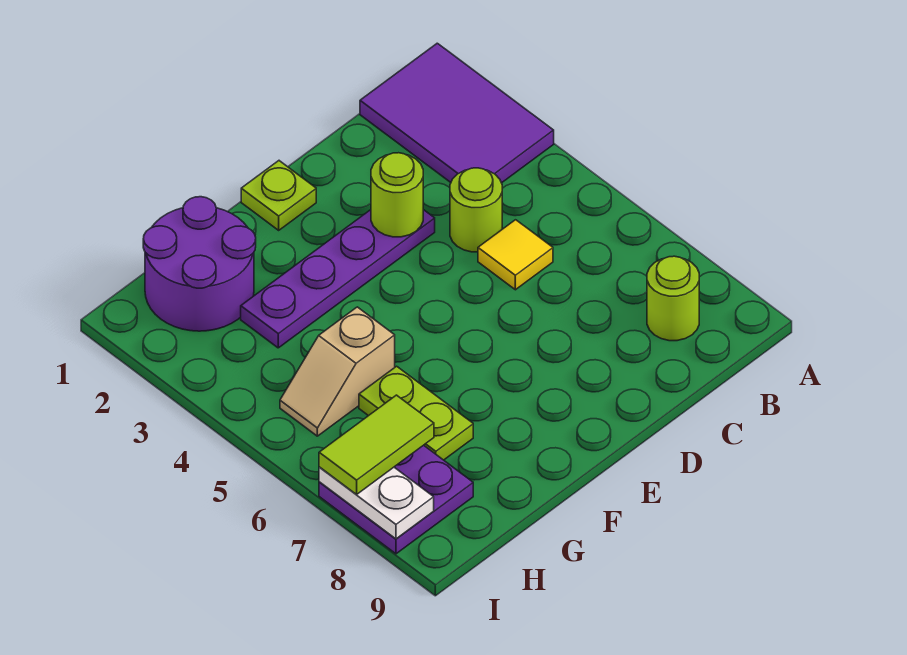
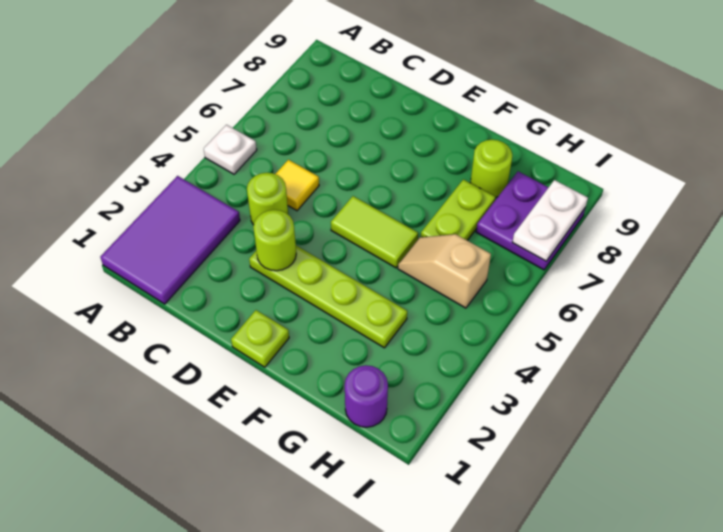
none -> white 1x1 plate [204,125,257,174]
lime 1x1 round brick [647,256,699,341] -> lime 1x1 round brick moved to [470,140,512,197]
purple 1x4 plate [241,210,435,348] -> lime 1x4 plate [249,246,407,348]
purple 2x2 round brick [143,197,256,331] -> purple 1x1 round brick [345,365,388,427]
tan 1x2 slope [280,307,395,436] -> tan 1x2 slope turned to [398,234,491,308]
lime 1x2 tile [319,395,434,494] -> lime 1x2 tile moved to [331,196,418,268]

